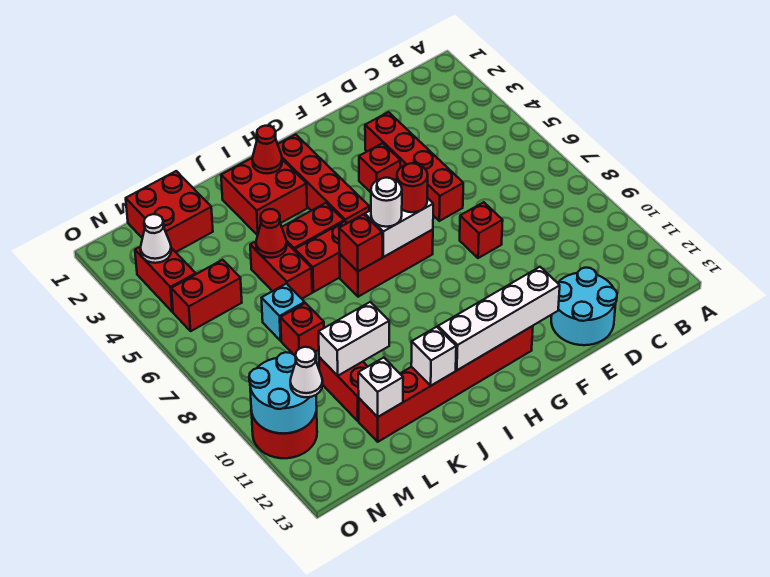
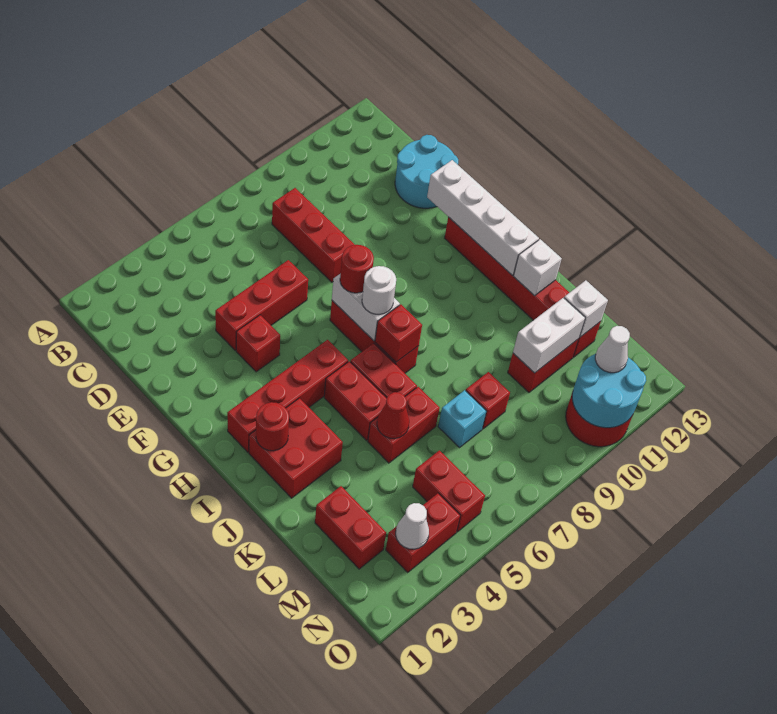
red 1x4 brick [365,112,463,221] -> red 1x3 brick [215,260,308,351]
red 1x1 brick [460,202,503,258] -> red 1x3 brick [272,188,355,282]
red 1x1 cone [252,126,282,174] -> red 1x1 round brick [256,402,289,451]
white 1x2 brick [318,302,389,376] -> white 1x2 brick turned to [513,298,585,373]
red 2x2 brick [126,171,213,252] -> red 1x2 brick [315,486,386,569]

